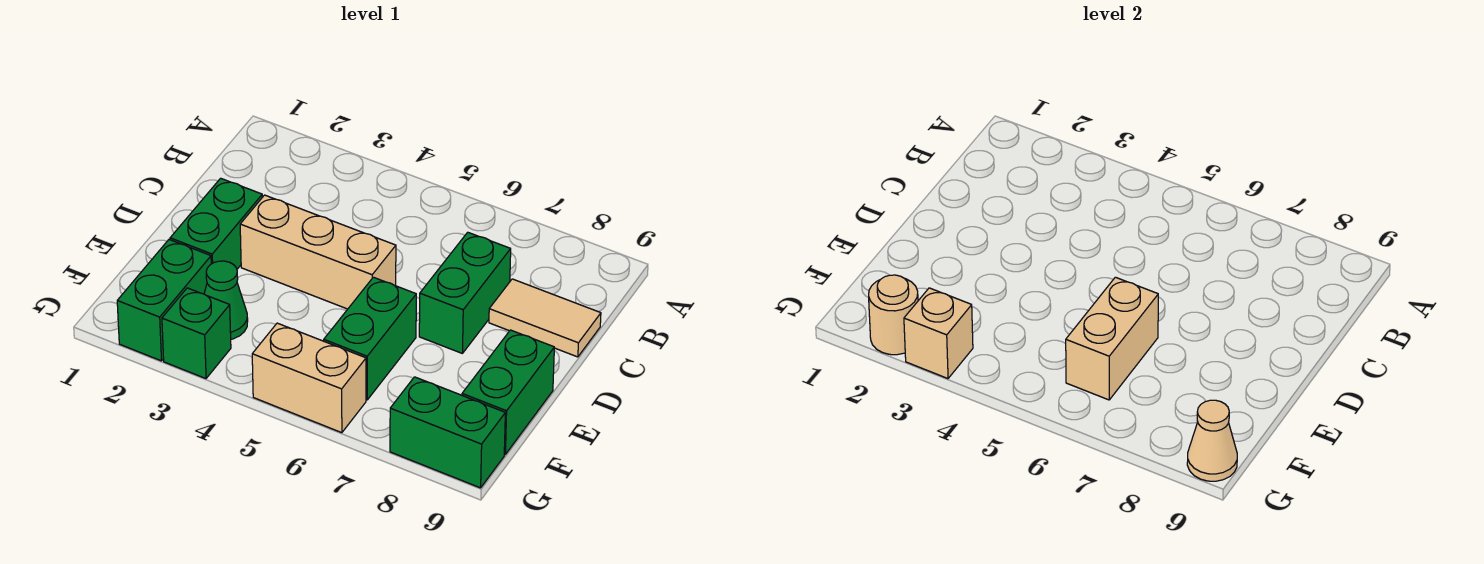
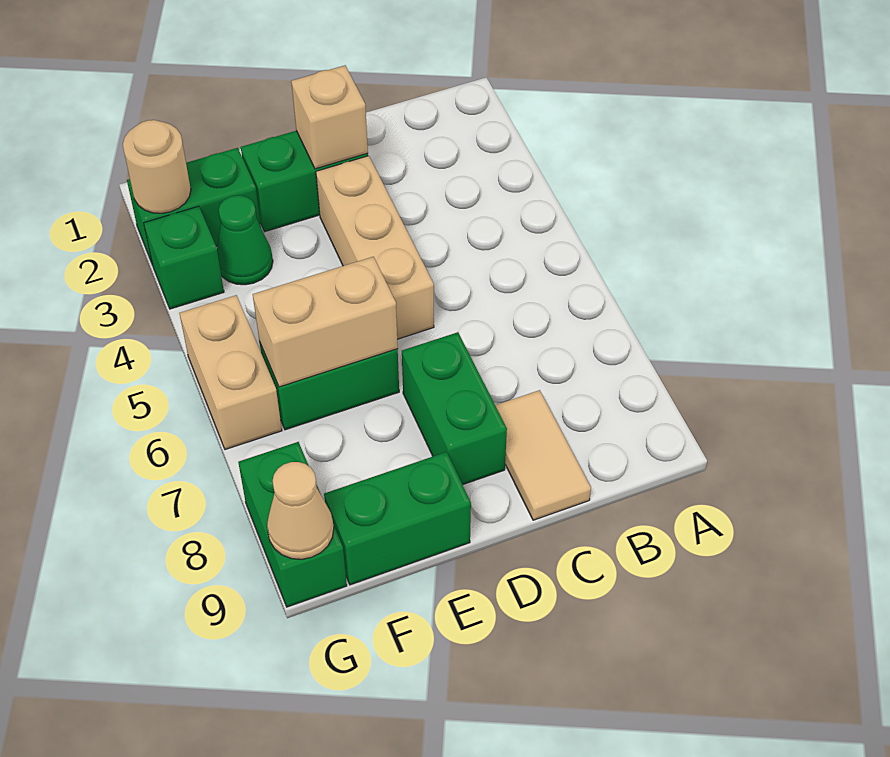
green 1x2 brick [419,232,511,353] -> green 1x2 brick turned to [402,332,507,485]
tan 1x1 brick [904,288,973,379] -> tan 1x1 brick moved to [291,65,368,169]

